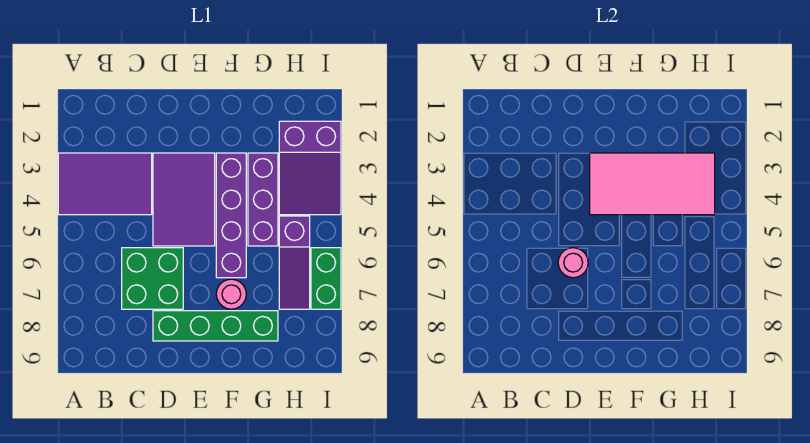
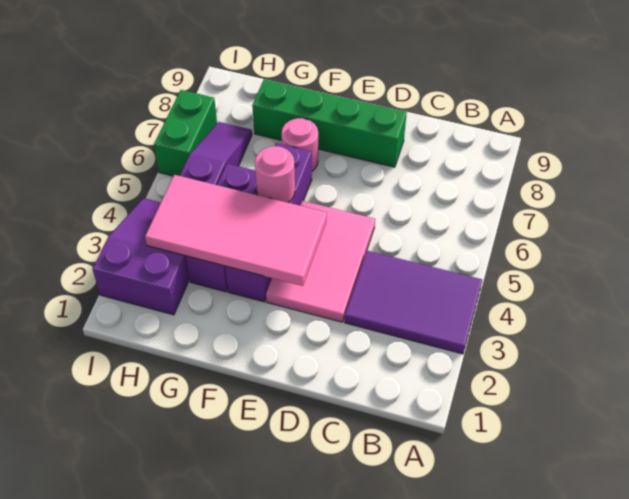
green 2x2 brick [122,248,183,309] -> none
purple 2x3 tile [153,153,215,246] -> pink 2x3 tile [266,201,375,322]
pink 1x1 round brick [558,248,588,278] -> pink 1x1 round brick moved to [255,146,295,203]

